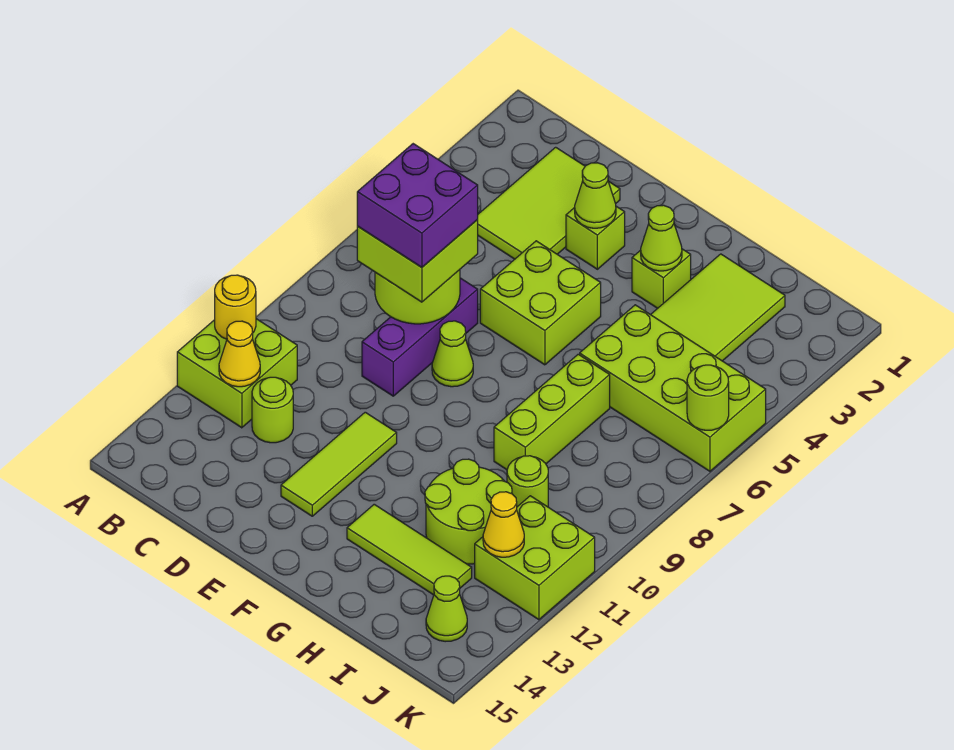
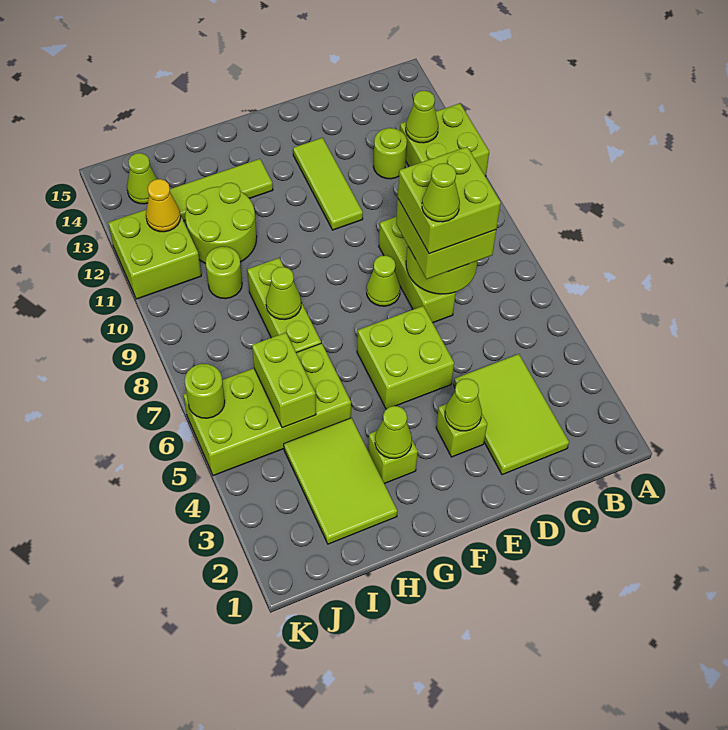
yellow 1x1 round brick [215,275,256,339] -> none
yellow 1x1 cone [219,321,260,387] -> lime 1x1 cone [406,91,438,143]
purple 2x2 brick [357,144,478,267] -> lime 2x2 brick [398,147,501,254]
purple 1x3 brick [362,278,478,396] -> lime 1x3 brick [379,217,456,323]
none -> lime 1x1 cone [422,163,460,222]
none -> lime 1x1 cone [266,267,301,320]
none -> lime 1x2 brick [252,333,316,428]

